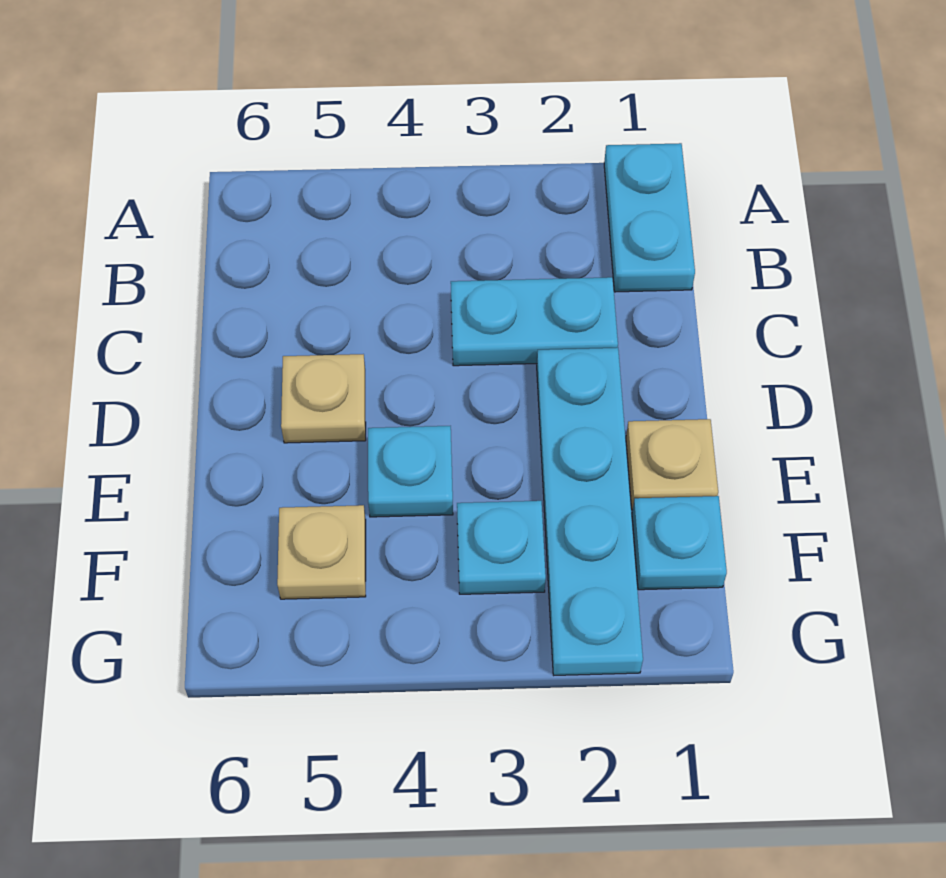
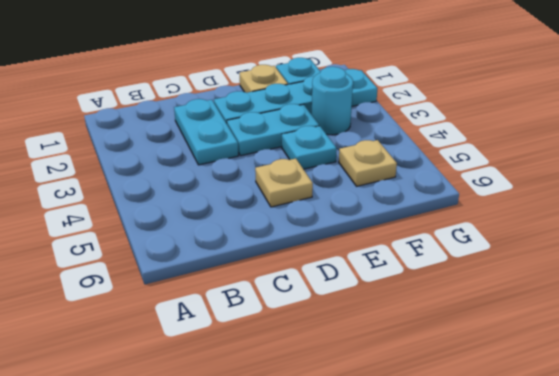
cyan 1x2 plate [604,143,695,292] -> cyan 1x2 plate moved to [227,104,319,156]
cyan 1x1 plate [457,501,546,594] -> cyan 1x1 round brick [312,67,353,135]

